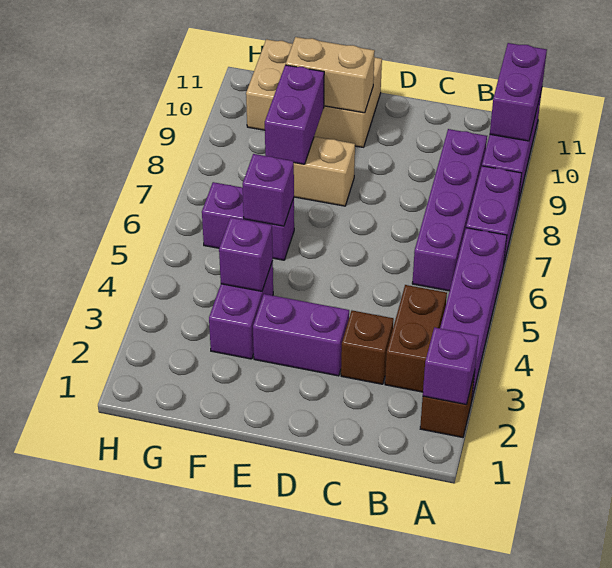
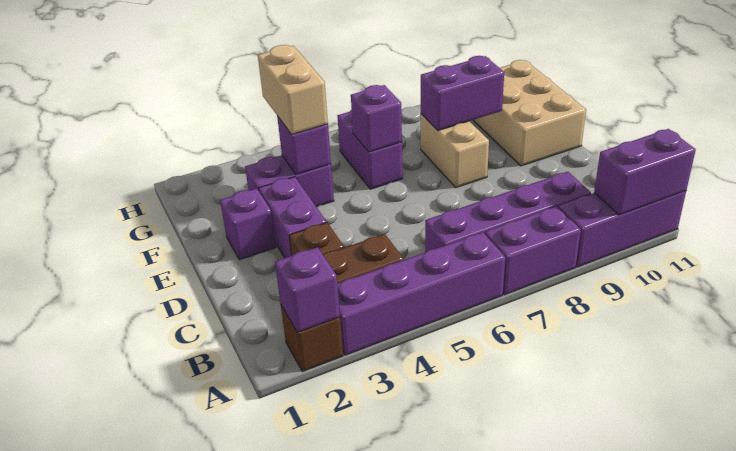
none -> purple 1x1 brick [220,189,276,260]
tan 1x2 brick [286,37,375,113] -> tan 1x2 brick moved to [258,45,328,134]

